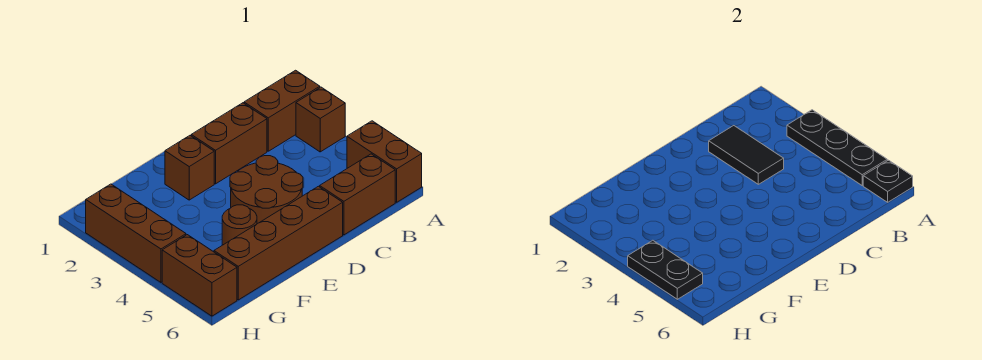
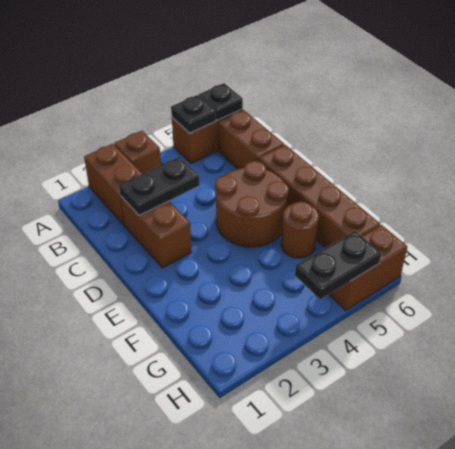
black 1x3 plate [787,110,887,185] -> black 1x1 plate [171,95,216,133]
black 1x2 tile [709,126,784,184] -> black 1x2 plate [119,156,199,215]
brown 1x1 brick [165,135,214,200] -> none
brown 1x3 brick [86,184,186,282] -> none

